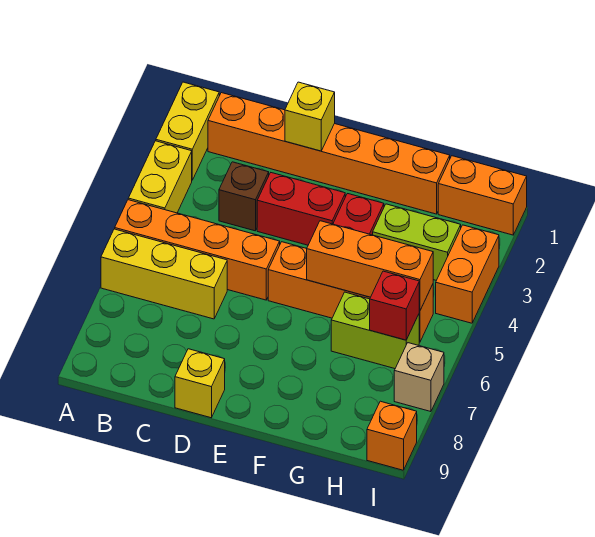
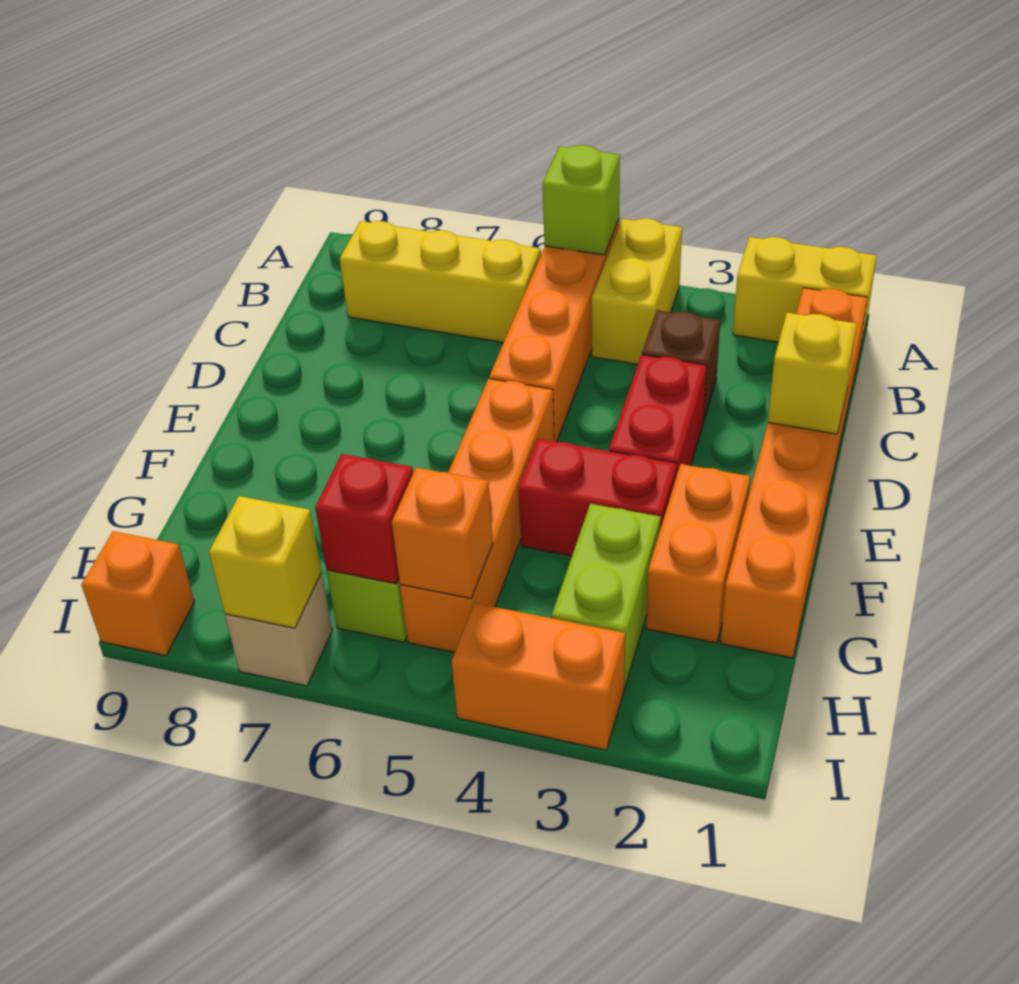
yellow 1x2 brick [128,141,192,213] -> yellow 1x2 brick turned to [592,219,682,364]
none -> lime 1x1 brick [543,145,620,255]
yellow 1x3 brick [101,229,227,319] -> yellow 1x3 brick turned to [340,221,541,342]
yellow 1x1 brick [175,349,225,418] -> yellow 1x1 brick moved to [209,496,322,628]
orange 1x3 brick [307,221,433,311] -> orange 1x1 brick [392,468,493,598]
orange 1x2 brick [438,156,527,235] -> orange 1x2 brick moved to [646,464,750,643]

